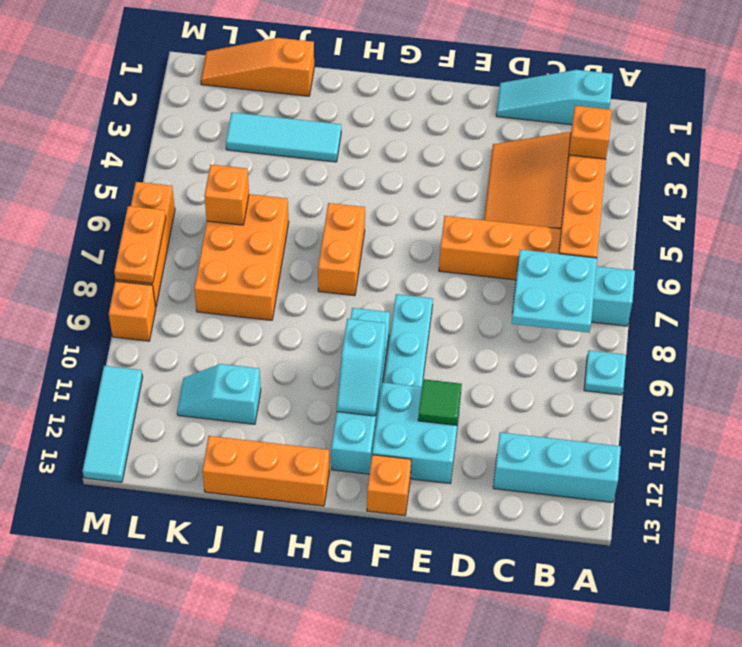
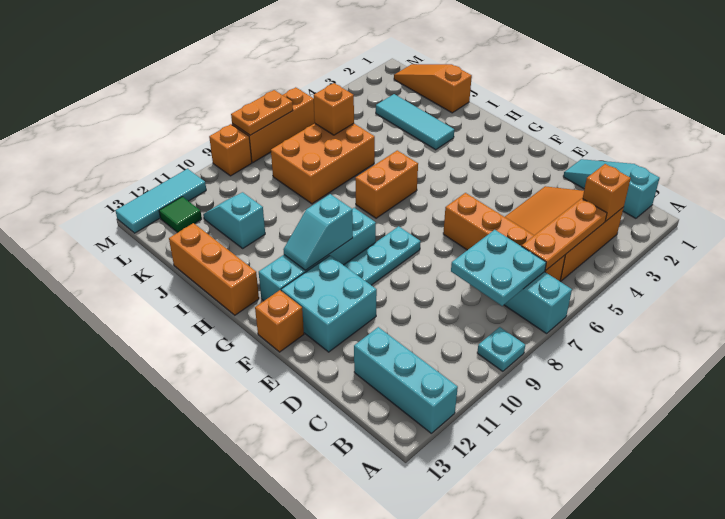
green 1x1 tile [418,379,462,425] -> green 1x1 tile moved to [159,197,202,233]

